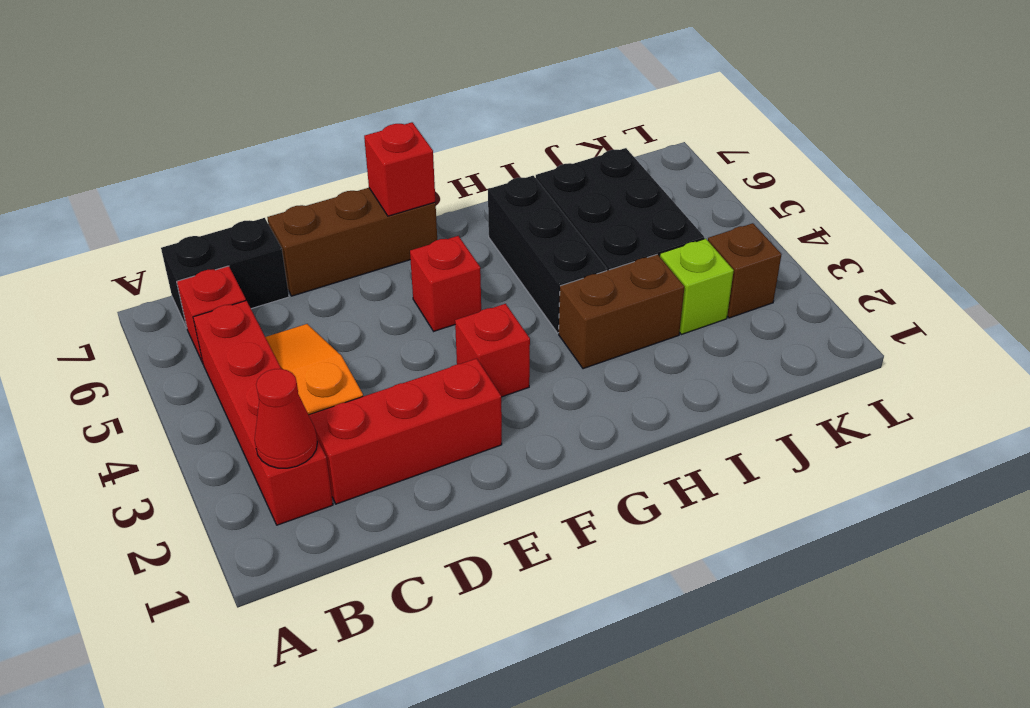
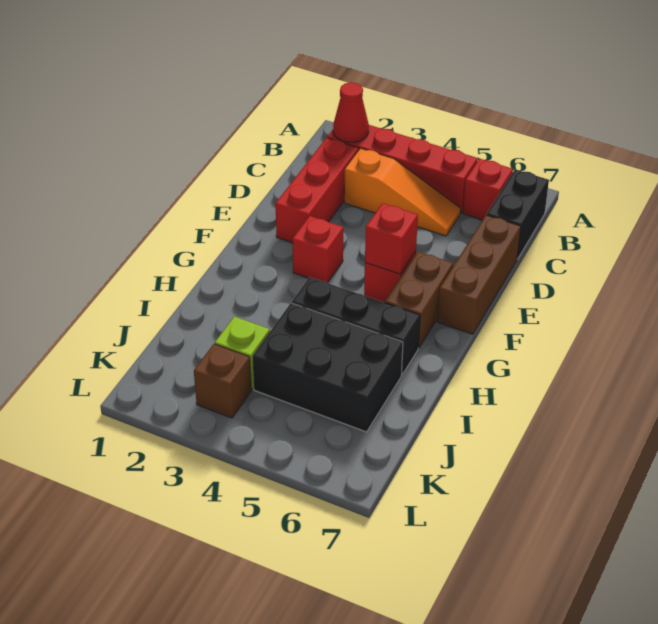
red 1x1 brick [364,122,435,216] -> red 1x1 brick moved to [365,203,418,274]
brown 1x2 brick [559,254,684,369] -> brown 1x2 brick moved to [385,252,453,348]

